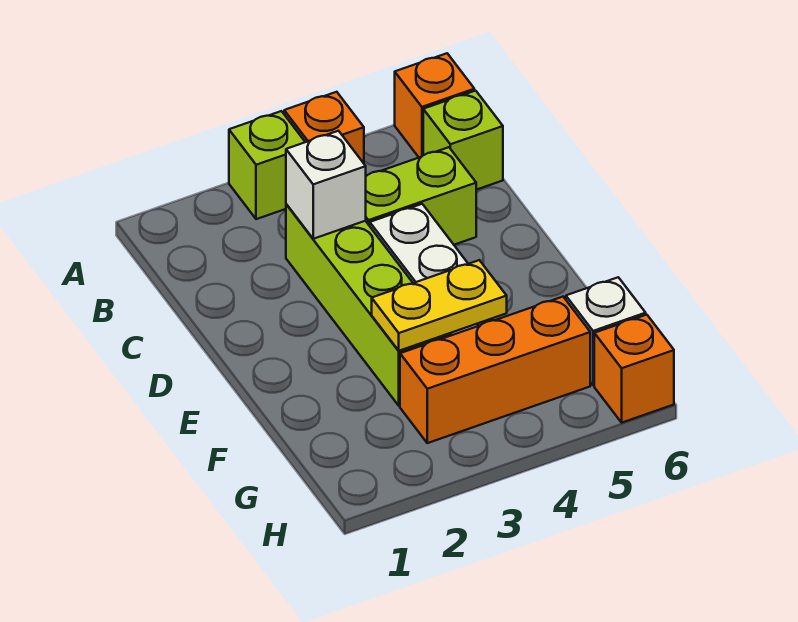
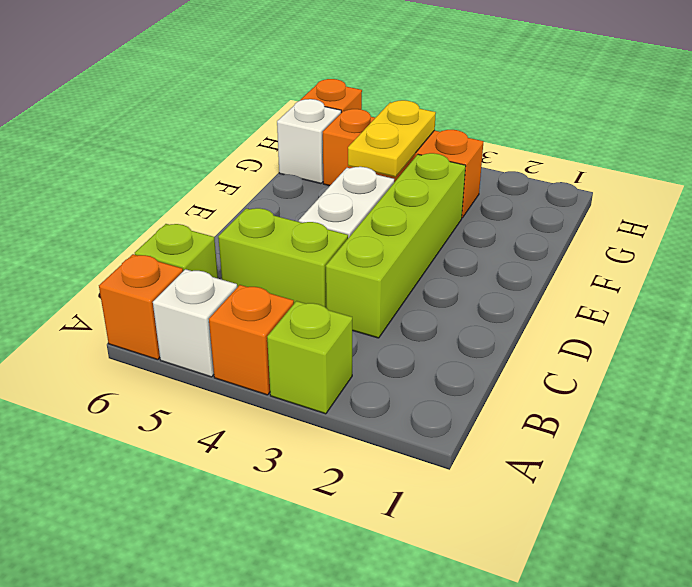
white 1x1 brick [286,131,366,239] -> white 1x1 brick moved to [153,269,237,377]
yellow 1x2 plate [372,260,507,351] -> yellow 1x2 plate turned to [348,100,436,177]

